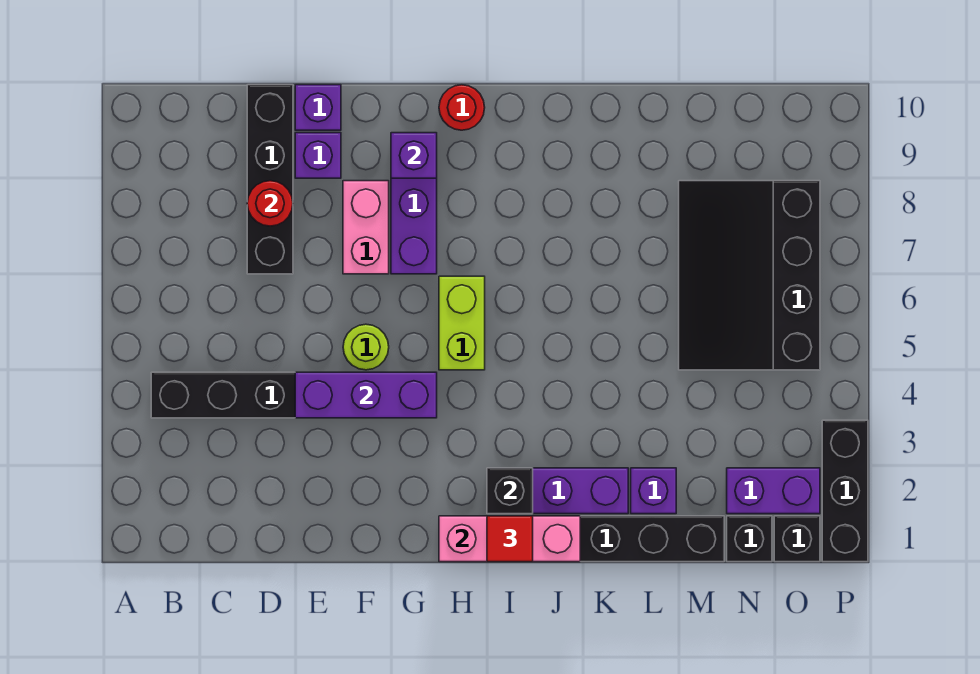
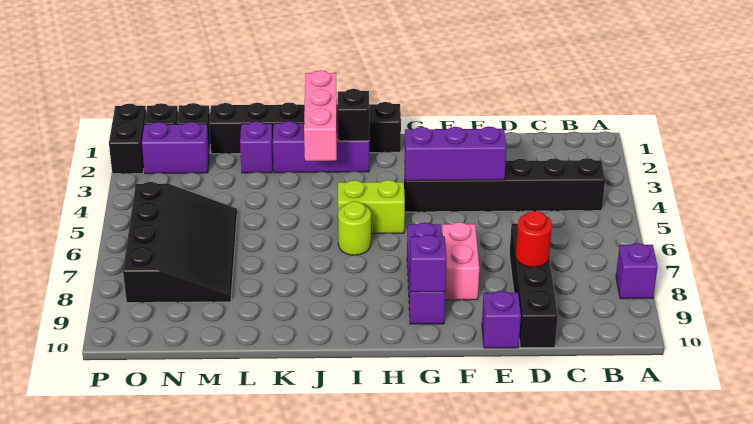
purple 1x1 brick [295,133,341,178] -> purple 1x1 brick moved to [616,243,658,299]
lime 1x1 round brick [343,324,389,370] -> lime 1x1 round brick moved to [338,201,371,255]
pink 1x3 brick [439,516,580,562] -> pink 1x3 brick turned to [304,70,337,161]
lime 1x2 brick [439,276,485,370] -> lime 1x2 brick turned to [338,180,405,233]
red 1x1 round brick [439,85,485,130] -> none
red 1x1 tile [487,516,533,562] -> none
black 1x3 brick [822,420,868,562] -> black 1x2 brick [109,104,146,174]

